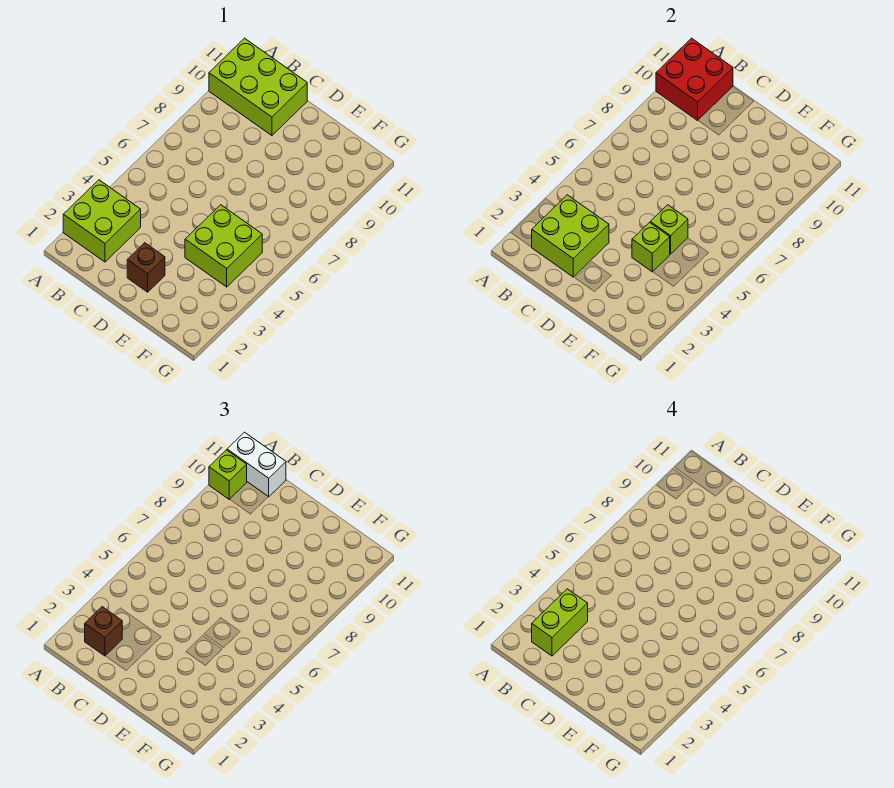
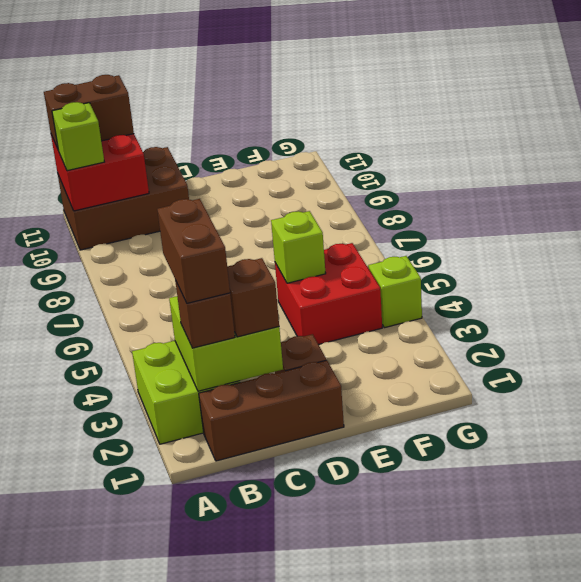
lime 2x3 brick [209,38,307,136] -> brown 2x3 brick [58,147,189,250]
white 1x2 brick [227,432,286,497] -> brown 1x2 brick [44,75,134,149]
none -> brown 1x3 brick [199,360,344,461]
lime 1x2 brick [532,589,588,656] -> brown 1x2 brick [157,199,230,303]
none -> brown 1x1 brick [227,258,279,337]
lime 2x2 brick [185,205,262,287] -> red 2x2 brick [275,243,382,344]
lime 1x1 brick [632,223,670,272] -> lime 1x1 brick moved to [368,256,422,328]

